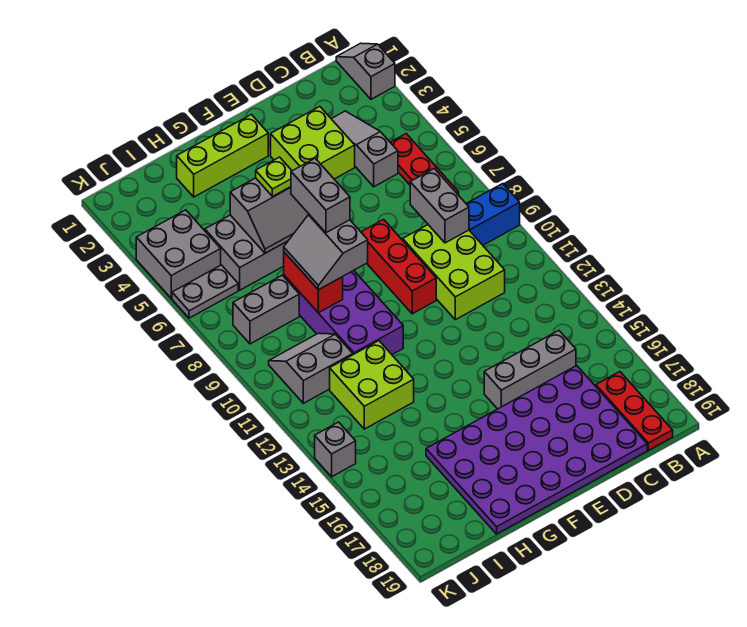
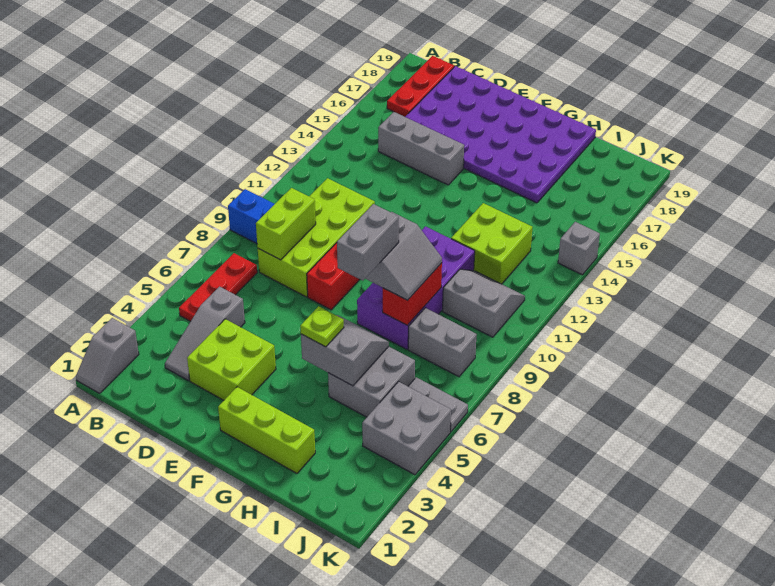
grey 1x2 brick [410,169,469,243] -> lime 1x2 brick [256,188,316,260]
lime 2x3 brick [403,225,505,320] -> lime 2x4 brick [258,178,375,297]
grey 2x2 slope [269,333,353,403] -> grey 2x2 slope turned to [443,269,525,337]

